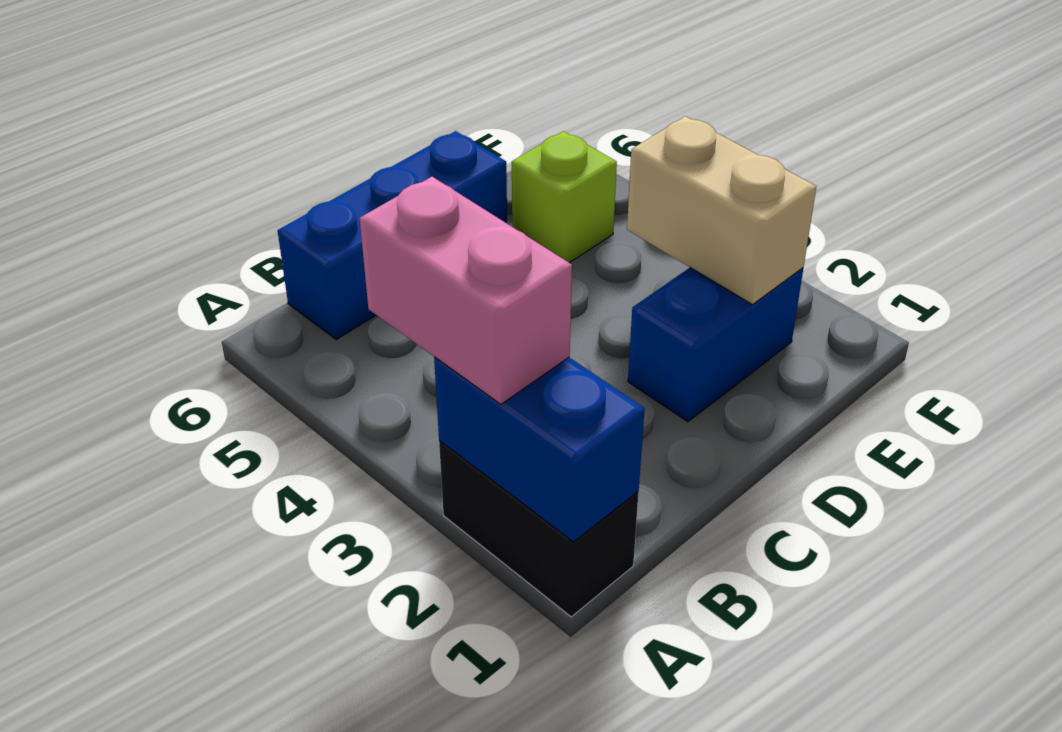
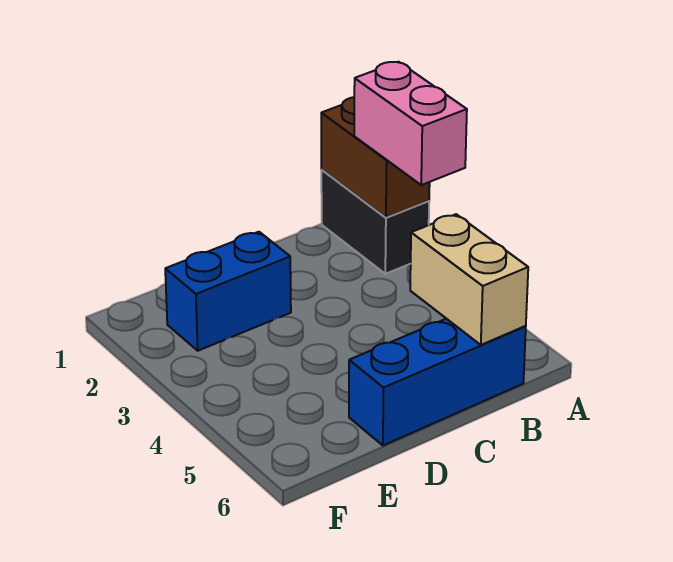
blue 1x2 brick [434,357,645,542] -> brown 1x2 brick [321,97,430,217]
tan 1x2 brick [627,116,816,305] -> tan 1x2 brick moved to [410,214,528,345]
lime 1x1 brick [512,131,617,263] -> none

